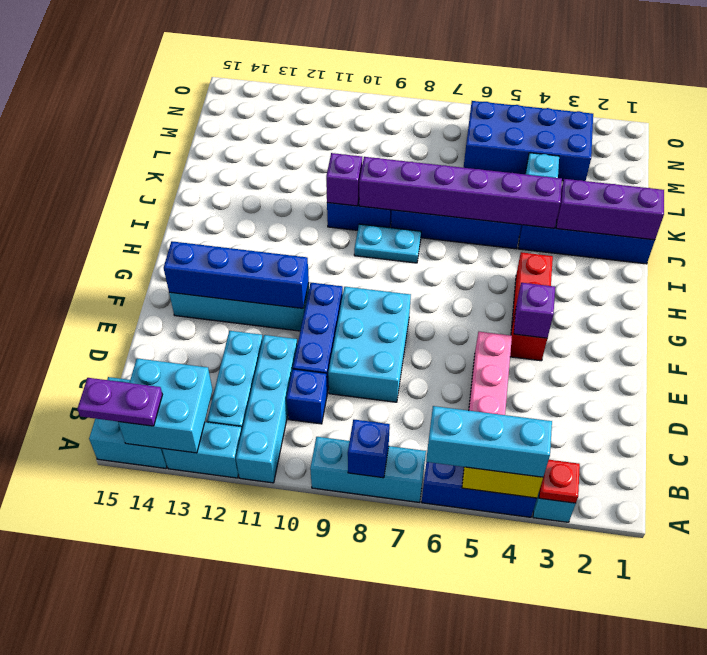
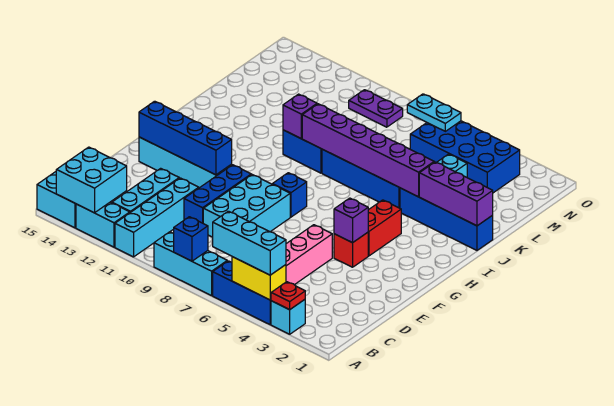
purple 1x2 plate [77,378,162,426] -> purple 1x2 plate moved to [349,90,403,127]
blue 1x1 brick [287,369,327,424] -> blue 1x1 brick moved to [272,173,307,217]
cyan 1x2 plate [354,224,421,263] -> cyan 1x2 plate moved to [407,94,461,131]

